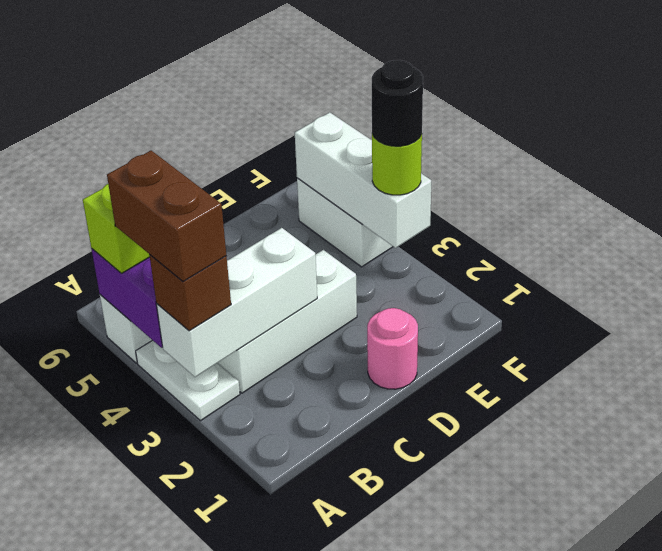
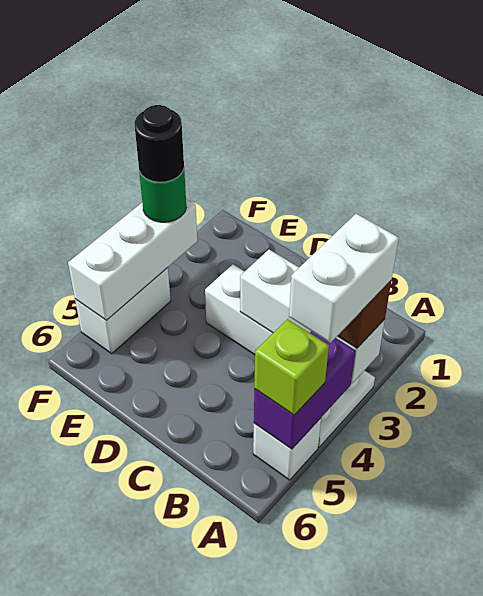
brown 1x2 brick [107,151,226,282] -> white 1x2 brick [289,214,399,343]
pink 1x1 round brick [367,308,418,389] -> none
lime 1x1 round brick [372,134,422,195] -> green 1x1 round brick [139,169,186,222]

